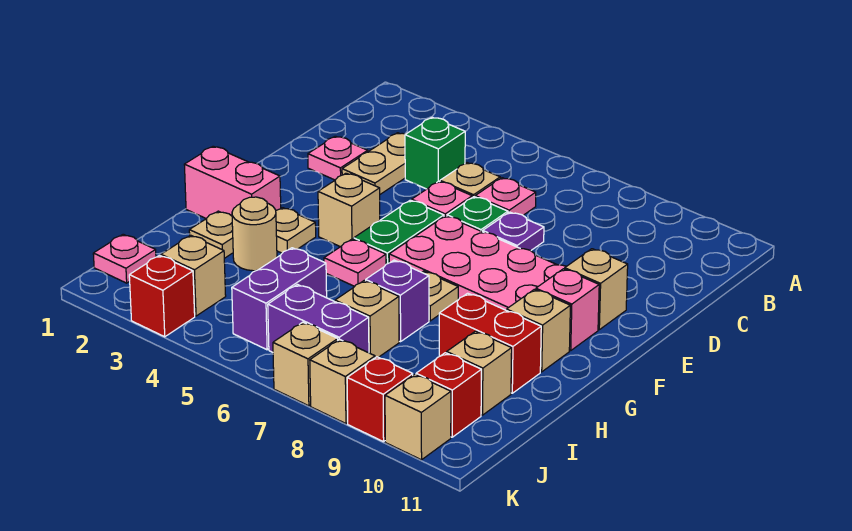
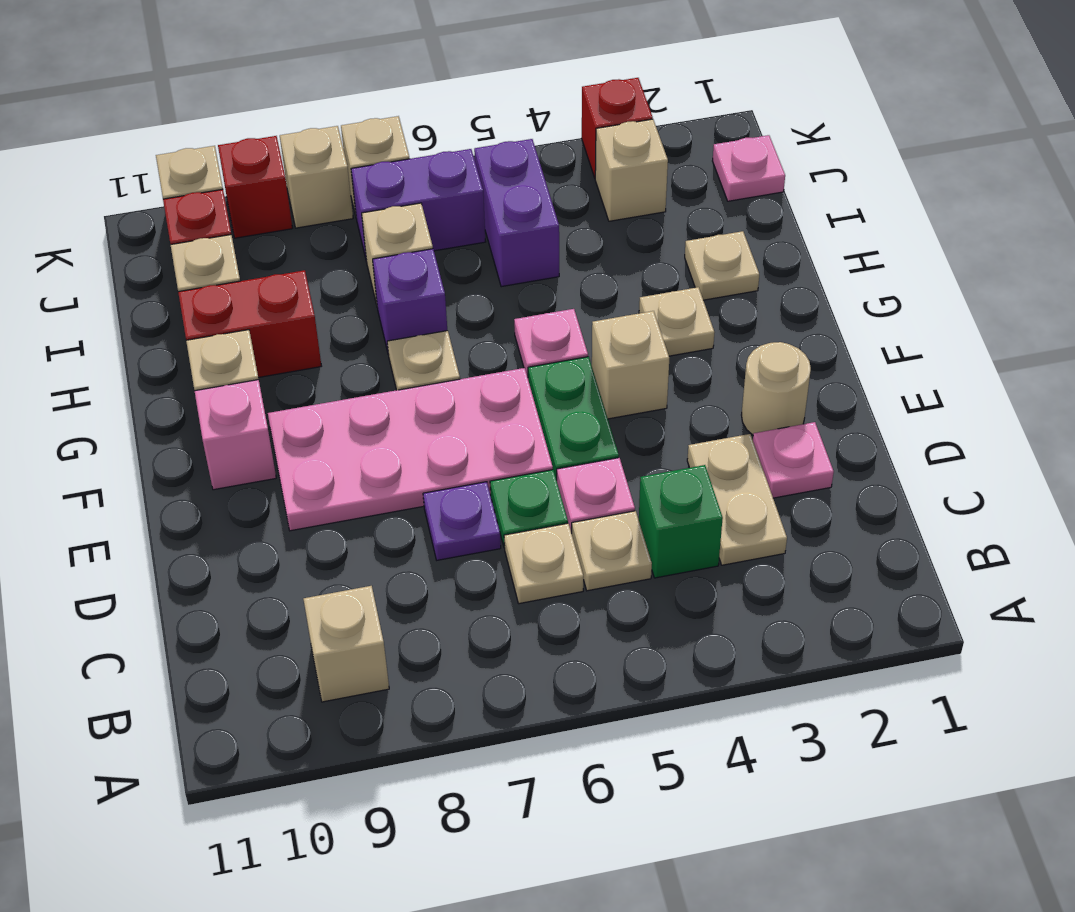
pink 1x1 plate [475,178,536,215] -> tan 1x1 plate [504,523,583,604]
tan 1x1 brick [565,249,628,330] -> tan 1x1 brick moved to [303,586,389,702]
pink 1x2 brick [184,146,281,218] -> none
tan 1x1 round brick [232,197,277,271] -> tan 1x1 round brick moved to [742,342,811,435]

